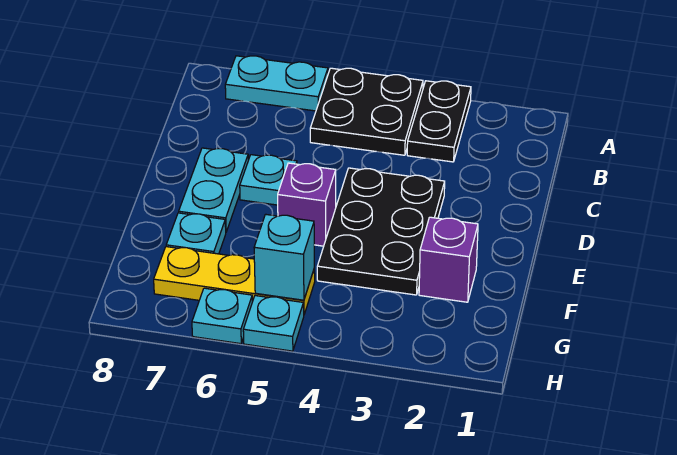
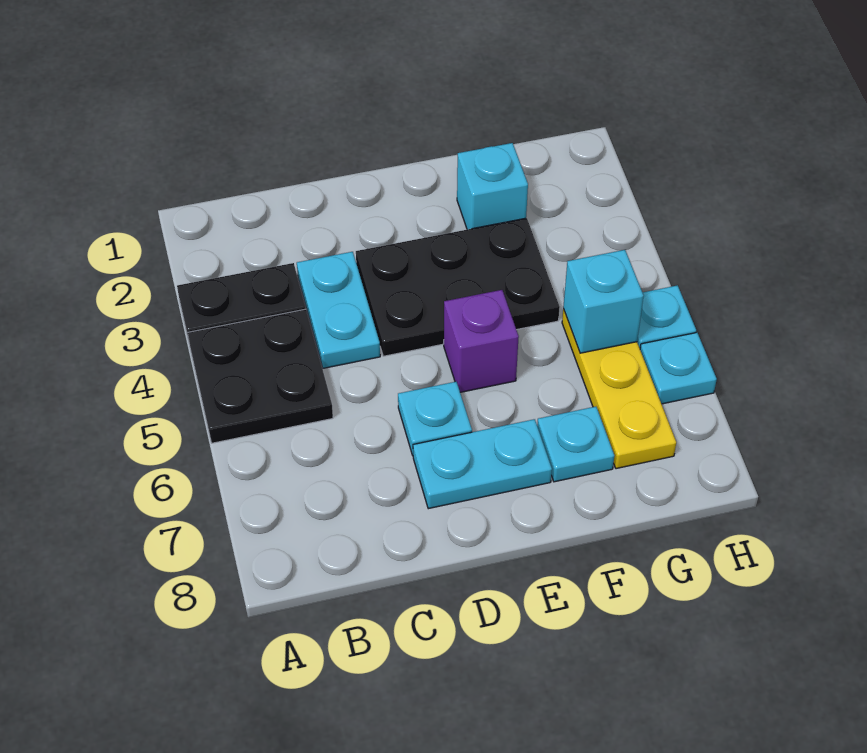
cyan 1x2 plate [225,56,328,111] -> cyan 1x2 plate moved to [297,252,380,368]
purple 1x1 brick [419,217,478,302] -> cyan 1x1 brick [457,143,528,229]

